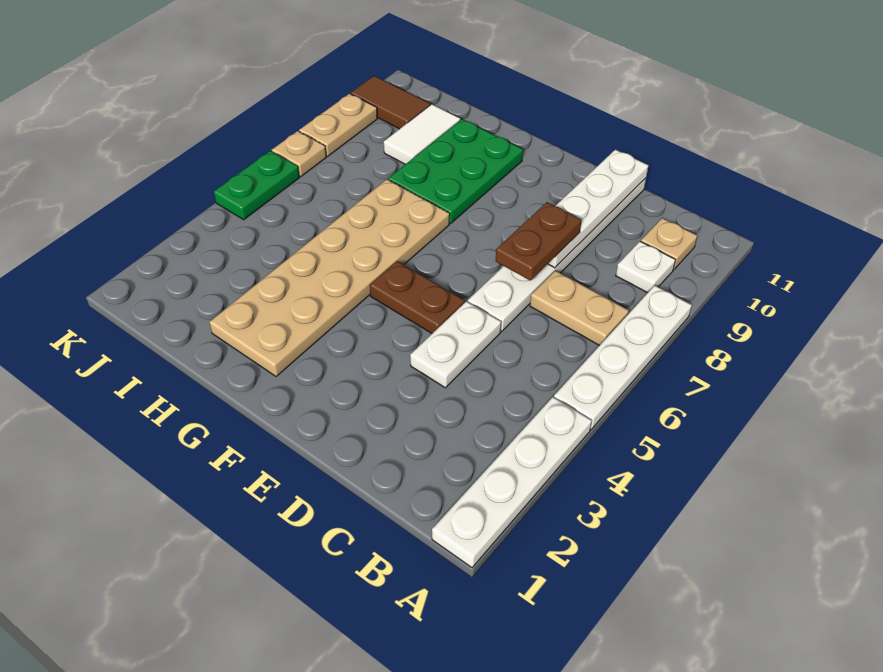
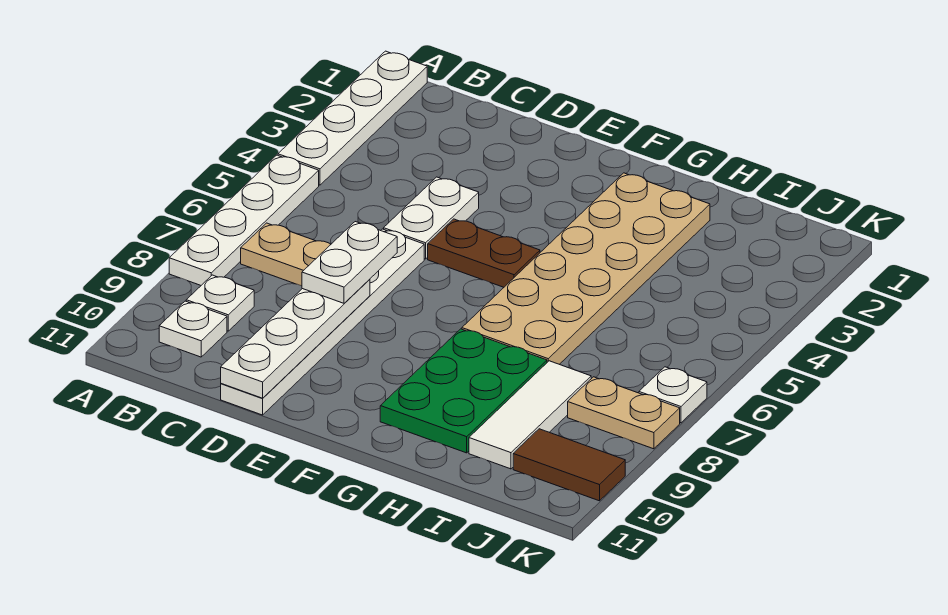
tan 1x1 plate [641,218,697,270] -> white 1x1 plate [159,301,227,357]
brown 1x2 plate [496,202,582,280] -> white 1x2 plate [302,222,397,303]
white 1x2 tile [384,104,460,164] -> white 1x3 tile [469,361,591,469]
green 1x2 plate [214,151,299,220] -> none
tan 1x1 plate [272,131,326,177] -> white 1x1 plate [639,367,707,423]
tan 1x2 plate [299,94,377,156] -> tan 1x2 plate turned to [568,377,680,449]

